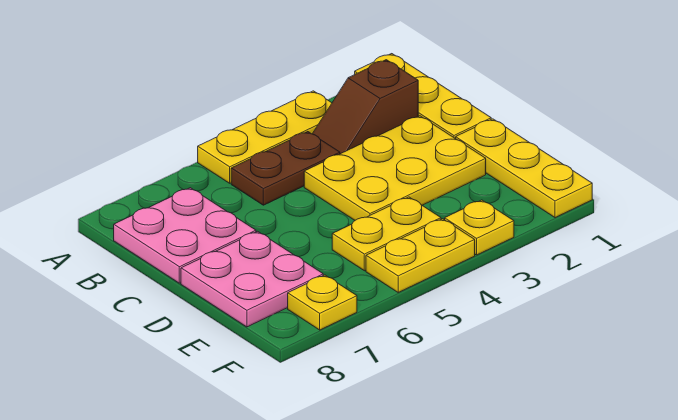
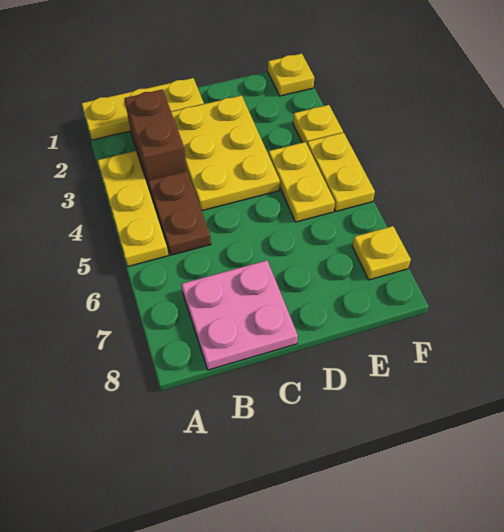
brown 1x2 slope [312,60,418,154] -> brown 1x2 brick [124,89,187,187]
yellow 1x3 plate [456,119,592,218] -> yellow 1x1 plate [268,54,314,96]
pink 2x2 plate [181,231,323,327] -> none

